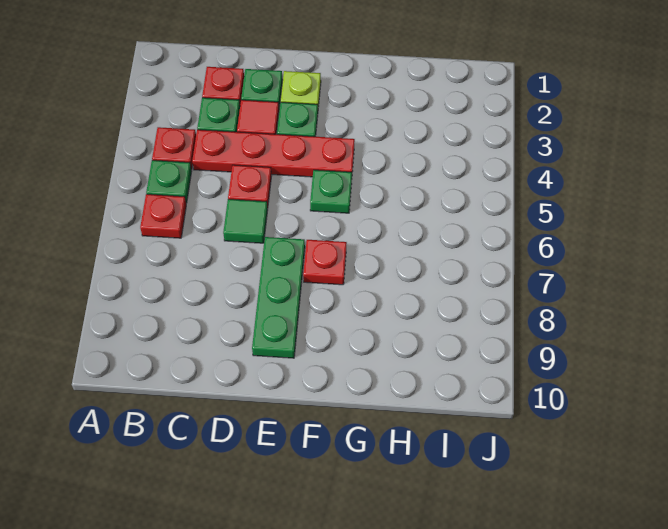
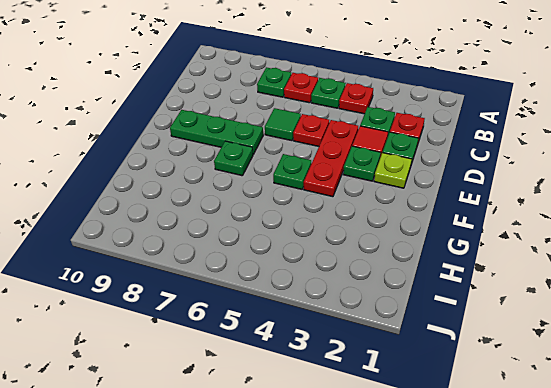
none -> green 1x1 plate [257,67,291,97]
red 1x4 plate [192,130,355,177] -> red 1x3 plate [304,120,358,197]
red 1x1 plate [303,240,347,285] -> green 1x1 plate [214,141,253,176]

